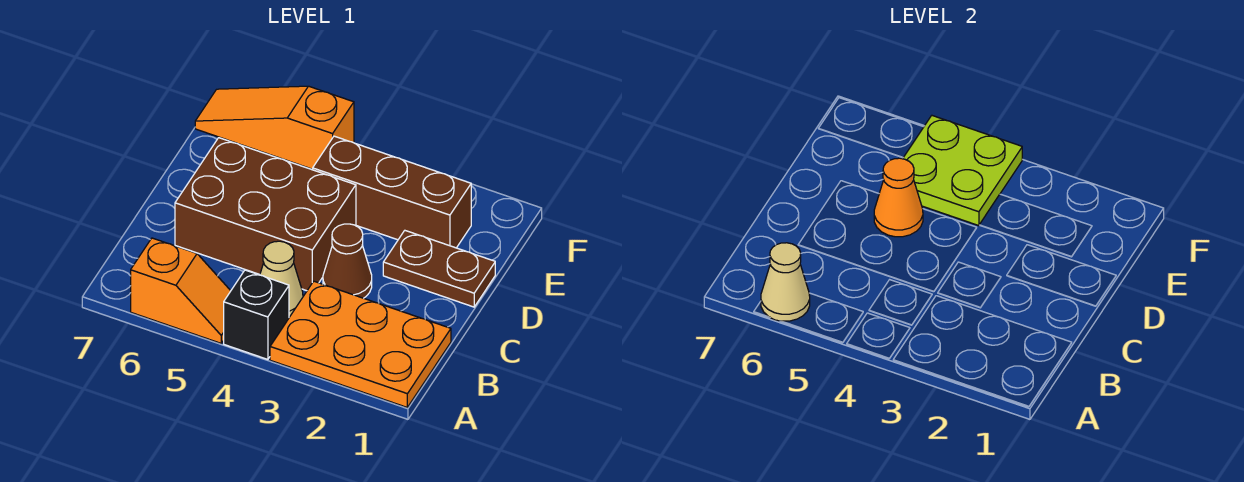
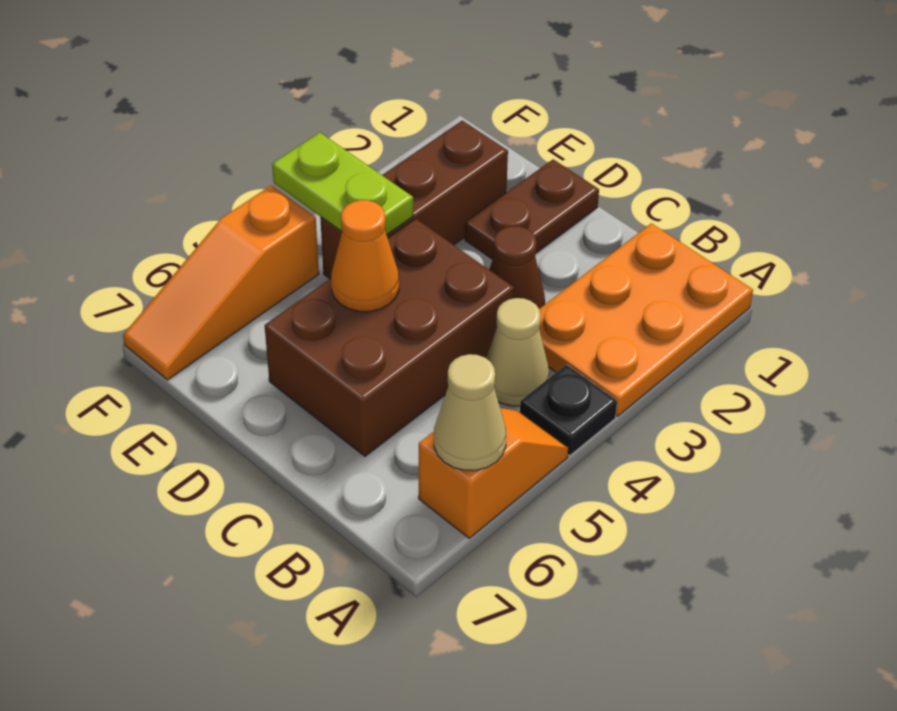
black 1x1 brick [224,270,289,359] -> black 1x1 plate [520,365,617,456]
lime 2x2 plate [903,116,1022,226] -> lime 1x2 plate [272,133,413,235]

